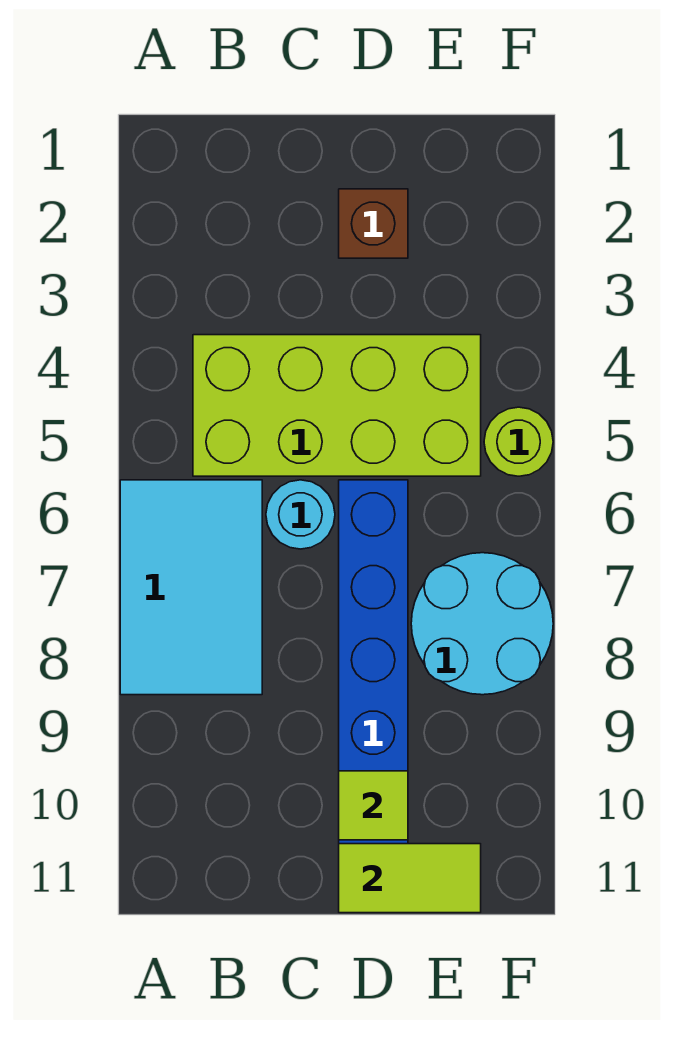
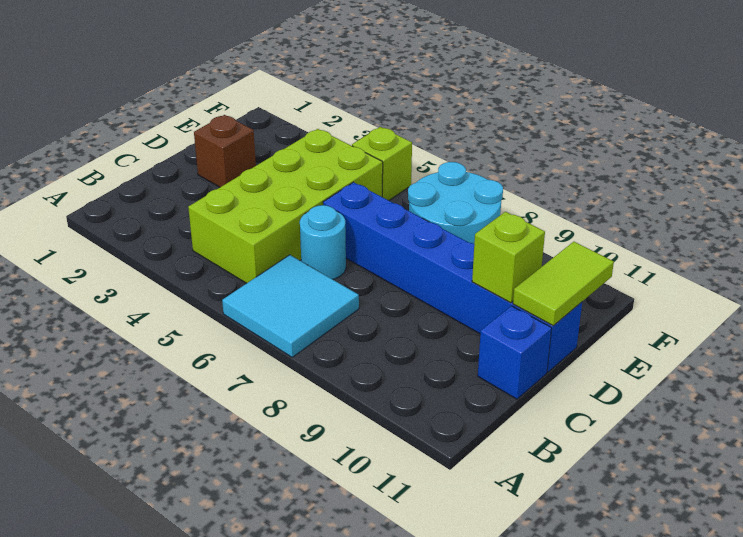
cyan 2x3 tile [120,480,262,695] -> cyan 2x2 tile [222,255,359,357]
none -> blue 1x1 brick [478,306,552,399]
lime 1x1 tile [339,771,408,840] -> lime 1x1 brick [472,212,545,303]
lime 1x1 round brick [484,407,553,476] -> lime 1x1 brick [352,127,412,200]

